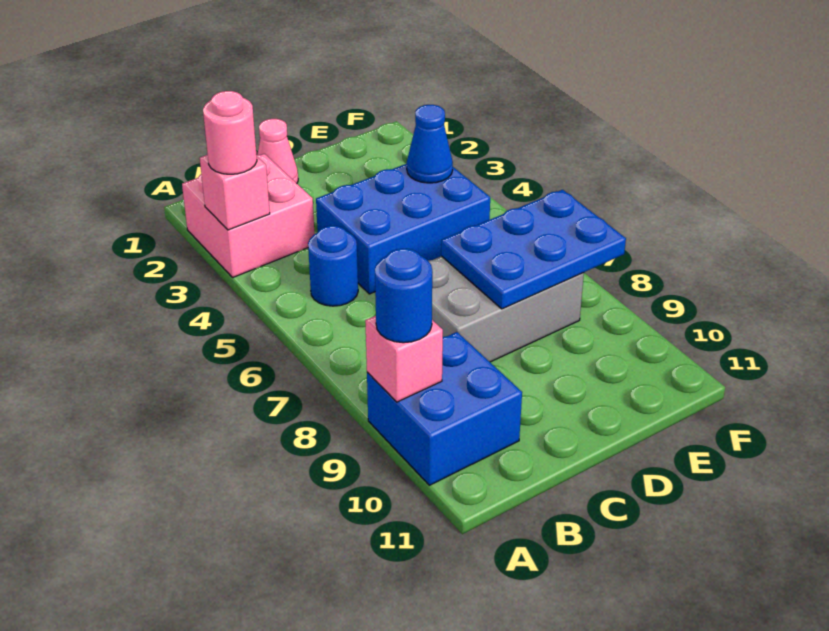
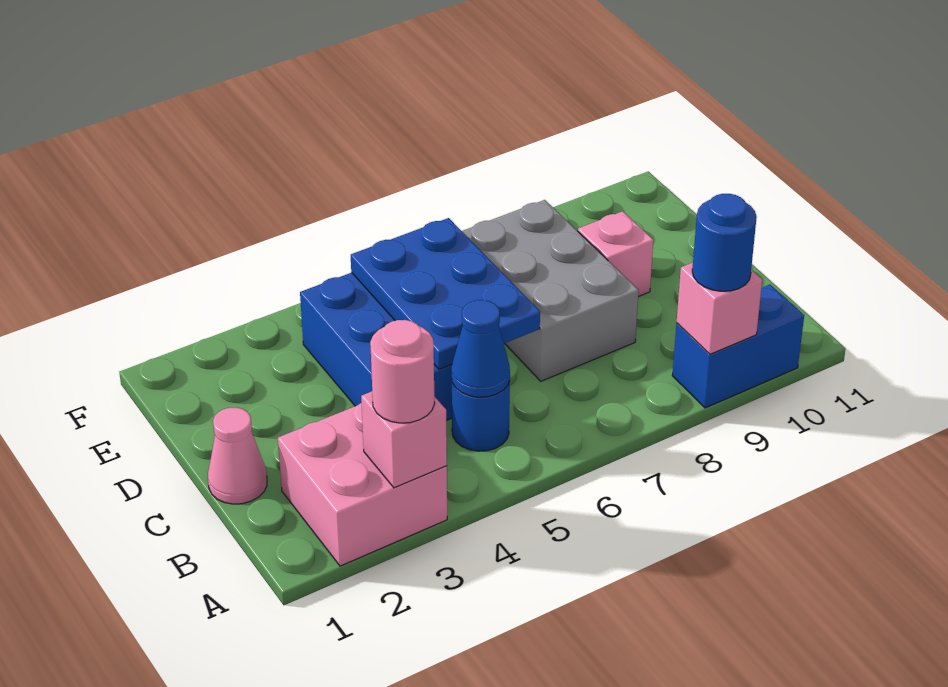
blue 2x2 brick [367,332,522,485] -> blue 1x2 brick [672,285,804,408]
blue 2x3 plate [441,190,626,309] -> blue 2x3 plate moved to [351,218,540,369]
none -> pink 1x1 brick [578,211,653,297]
blue 1x1 cone [407,105,453,183] -> blue 1x1 cone moved to [451,300,510,397]

